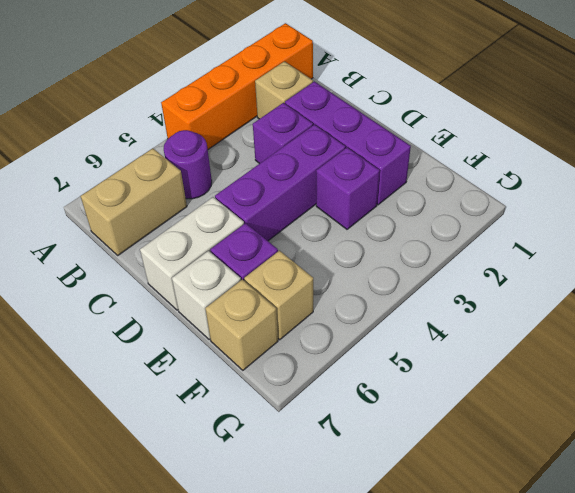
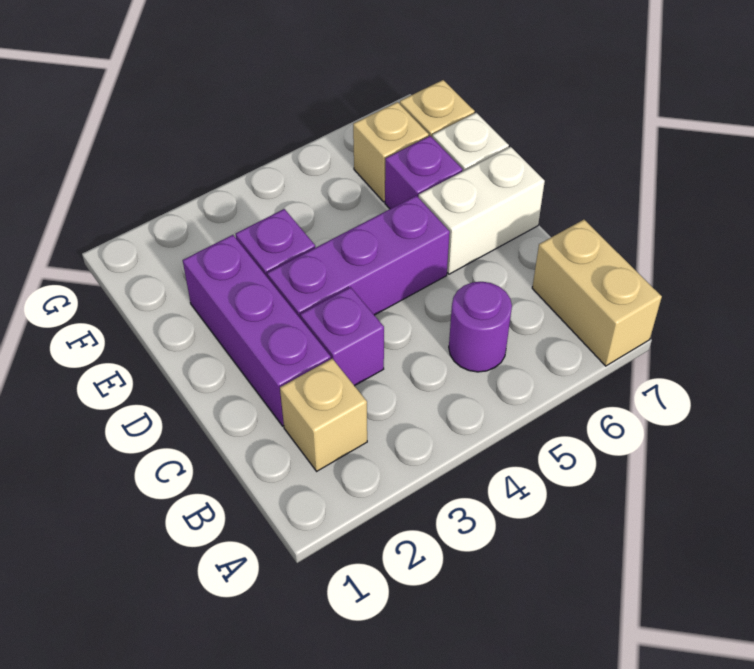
orange 1x4 brick [161,23,313,149] -> none
tan 1x2 brick [81,148,187,255] -> tan 1x2 brick turned to [532,220,662,366]

